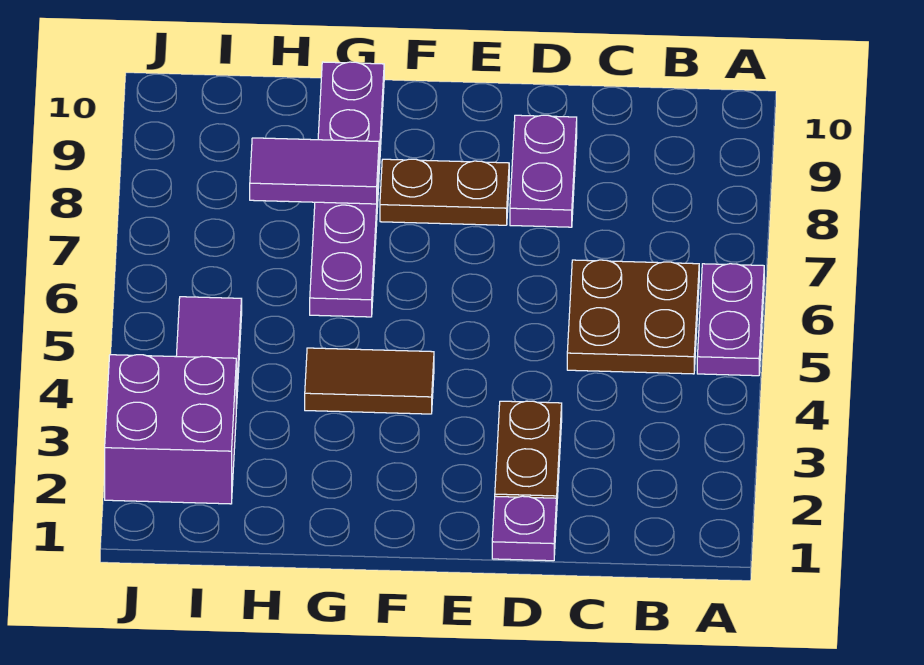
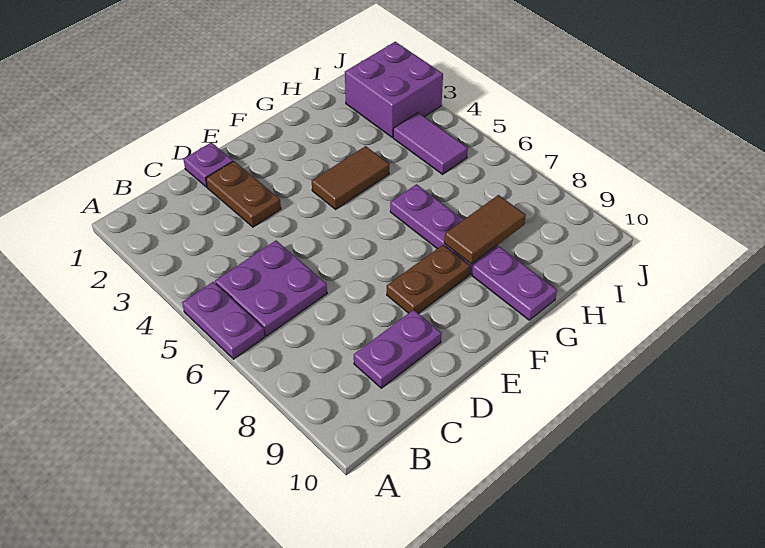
brown 2x2 plate [567,260,699,374] -> purple 2x2 plate [215,241,327,336]
purple 1x2 plate [510,115,577,227] -> purple 1x2 plate turned to [354,310,441,388]
purple 1x2 tile [250,138,379,204] -> brown 1x2 tile [444,195,526,264]

